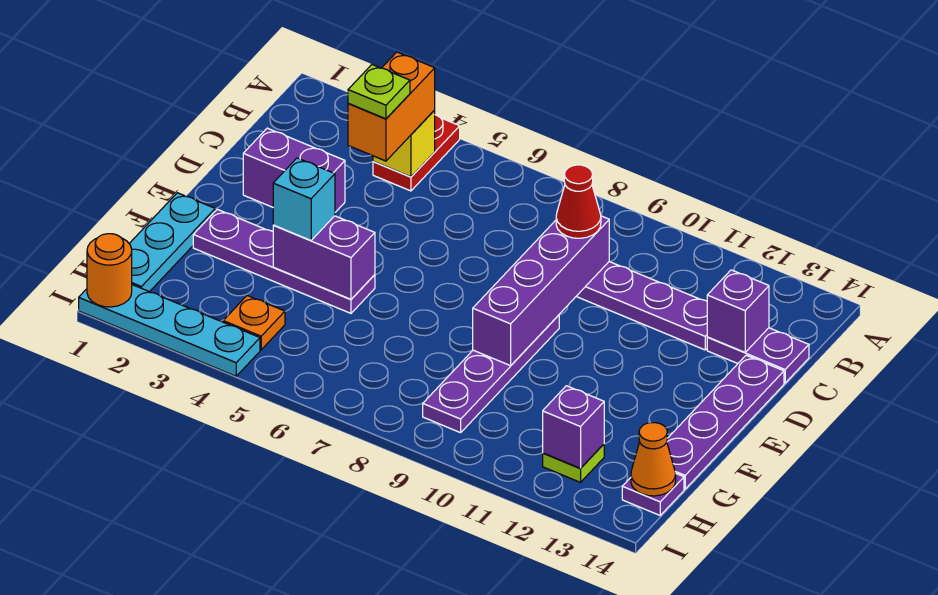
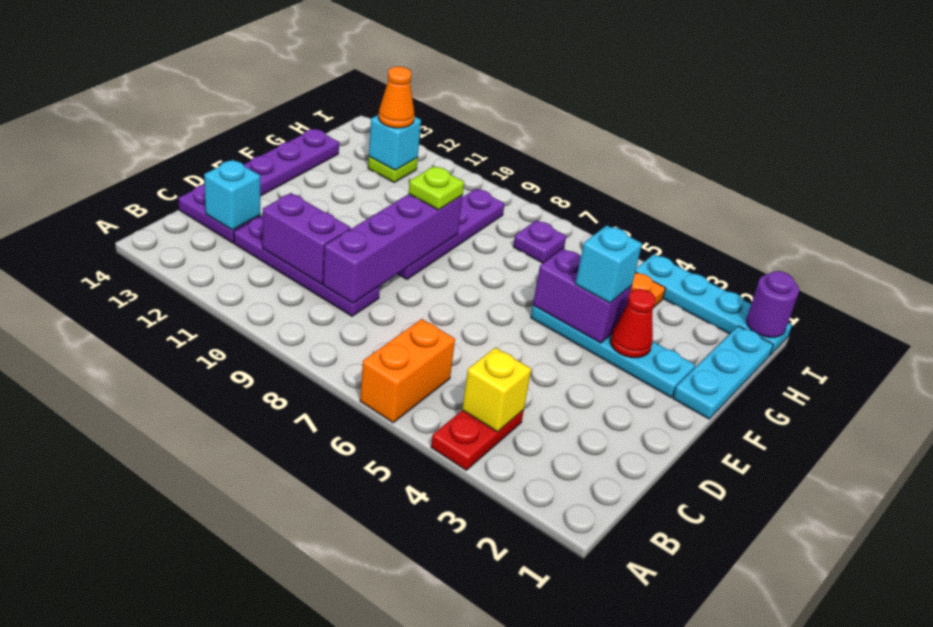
orange 1x2 brick [348,52,435,161] -> orange 1x2 brick moved to [360,319,455,423]
lime 1x1 plate [348,65,410,119] -> lime 1x1 plate moved to [409,166,464,210]
red 1x1 cone [556,165,601,238] -> red 1x1 cone moved to [610,289,655,358]
purple 1x1 brick [707,270,769,352] -> cyan 1x1 brick [204,160,260,230]
purple 1x2 brick [243,128,345,212] -> purple 1x2 brick moved to [263,193,351,284]
purple 1x4 plate [193,209,375,313] -> cyan 1x4 plate [531,306,695,397]
purple 1x1 brick [543,386,604,468] -> cyan 1x1 brick [369,115,421,170]
purple 1x1 plate [622,474,684,515] -> purple 1x1 plate moved to [513,220,566,263]
orange 1x1 cone [631,423,676,496] -> orange 1x1 cone moved to [379,67,414,128]
orange 1x1 round brick [87,234,132,307] -> purple 1x1 round brick [747,271,799,337]

